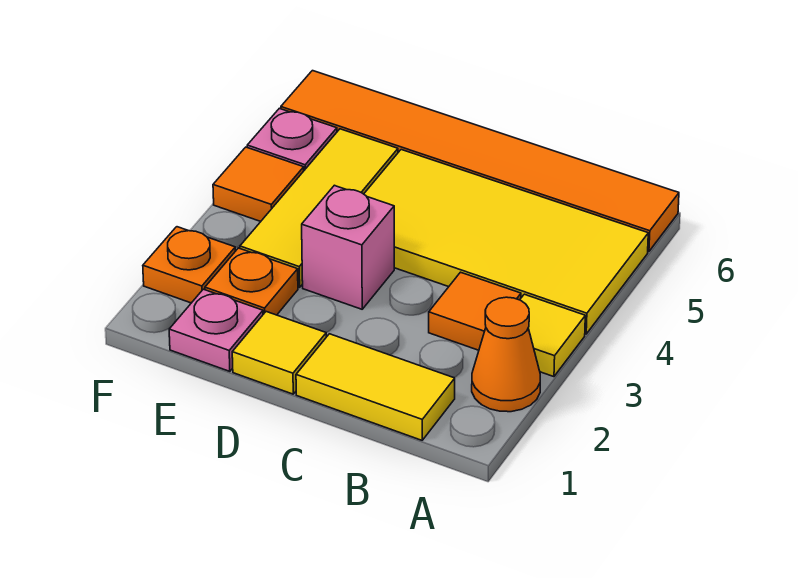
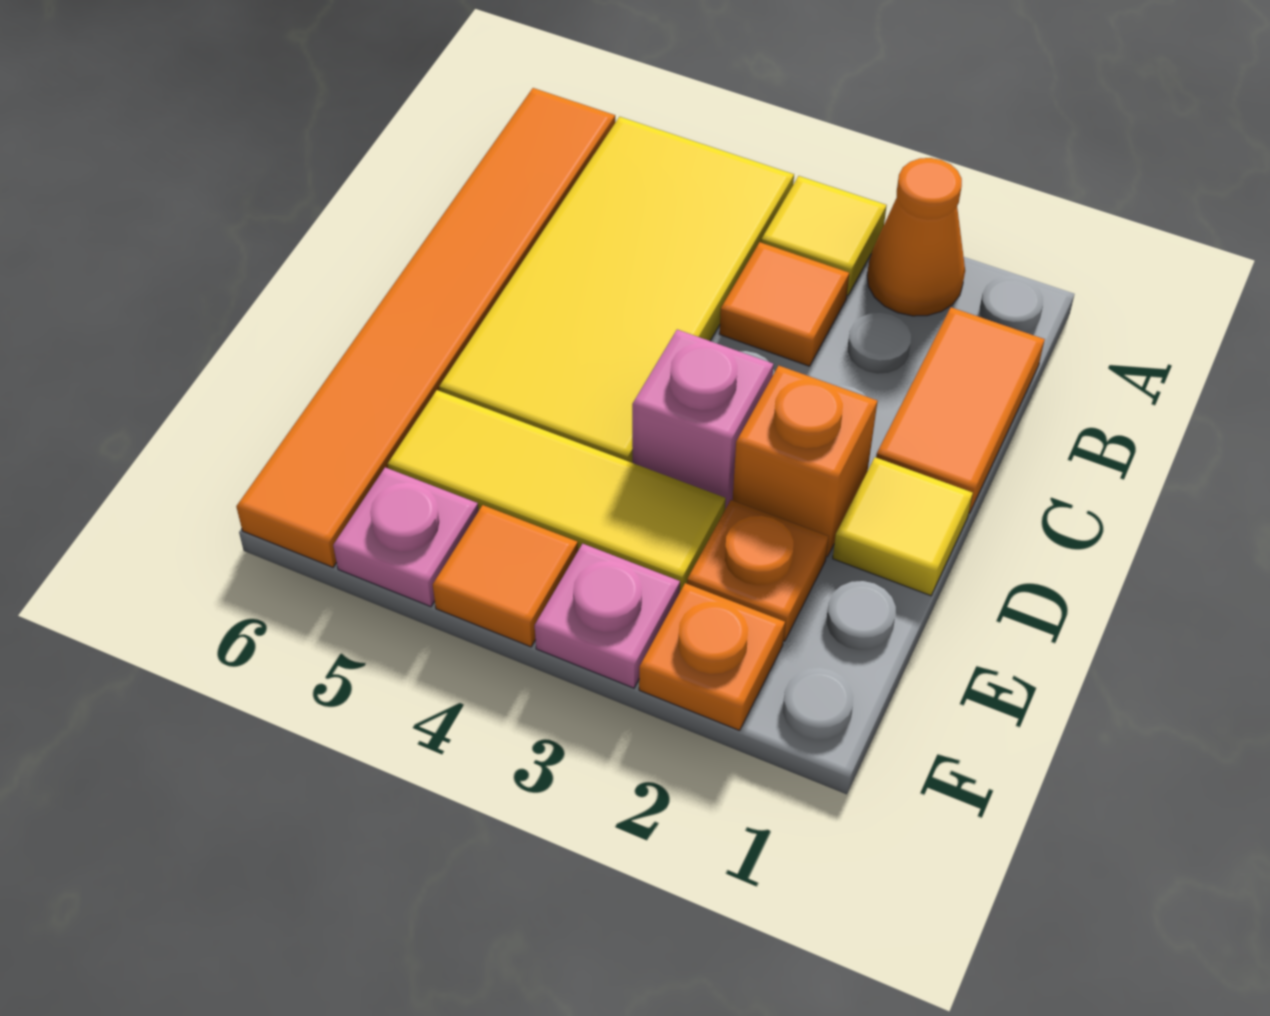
yellow 1x2 tile [296,334,455,440] -> orange 1x2 tile [876,307,1045,513]
none -> orange 1x1 brick [733,366,878,557]
pink 1x1 plate [169,289,263,371] -> pink 1x1 plate moved to [535,544,680,688]

